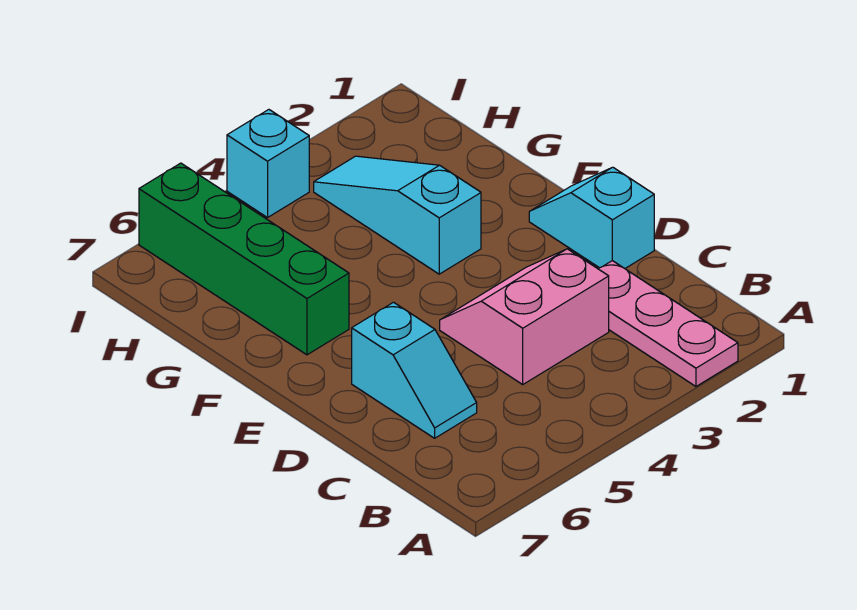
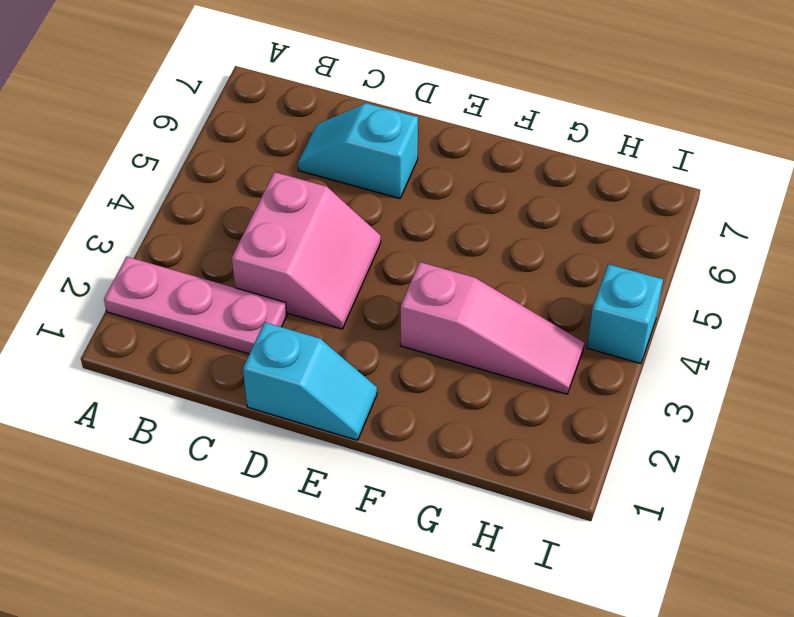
cyan 1x3 slope [314,156,481,274] -> pink 1x3 slope [400,262,584,394]
green 1x4 brick [139,163,349,355] -> none

